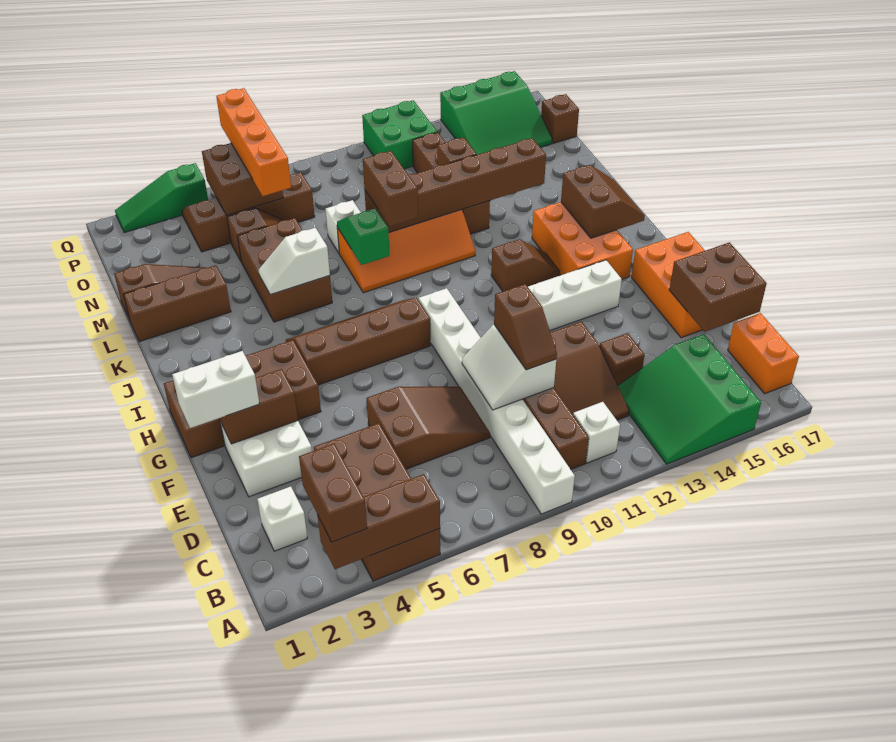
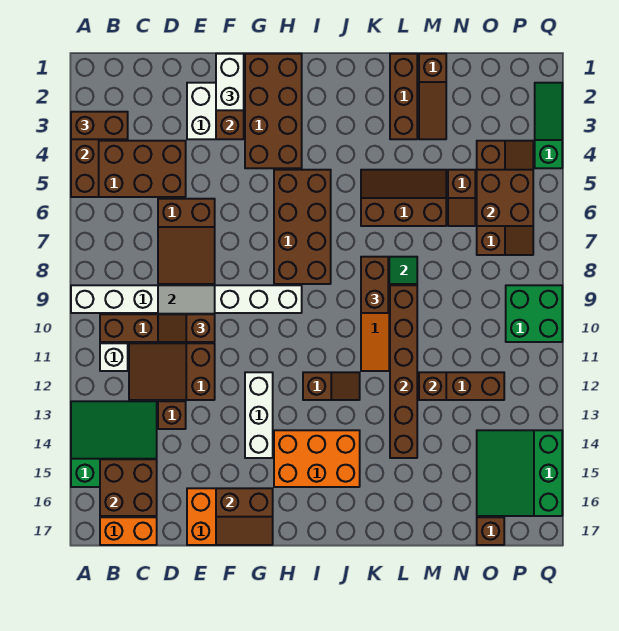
white 1x1 brick [257,487,308,551] -> none
brown 2x2 brick [669,242,767,332] -> brown 2x2 brick moved to [100,459,157,516]
brown 2x4 slope [286,298,431,385] -> brown 2x4 brick [274,170,331,284]
brown 1x2 slope [491,239,560,291] -> brown 1x2 slope turned to [303,372,360,400]
brown 2x2 slope [561,165,645,238] -> brown 2x2 slope moved to [216,488,273,545]
brown 2x3 brick [238,218,332,322] -> brown 2x3 slope [361,170,446,226]
white 1x2 slope [259,228,330,295] -> none
brown 1x2 brick [363,151,418,226] -> brown 1x2 brick turned to [361,257,388,313]
white 1x1 brick [326,200,361,253] -> none
orange 1x4 brick [216,88,291,196] -> none
green 2x2 brick [362,100,437,169] -> green 2x2 brick moved to [506,285,562,342]

